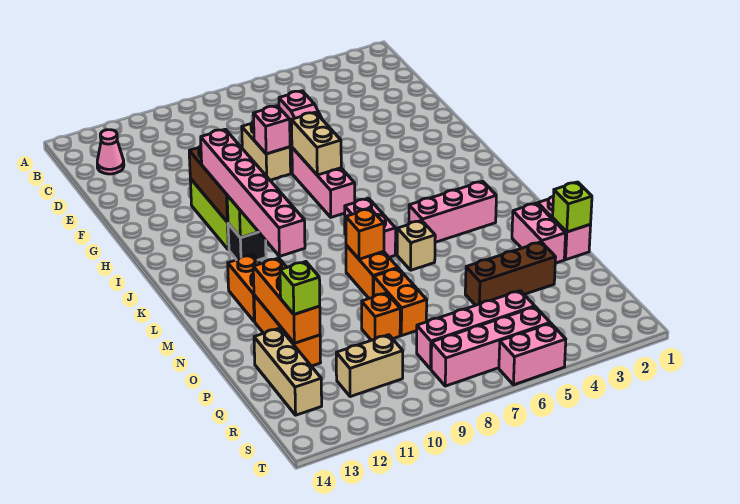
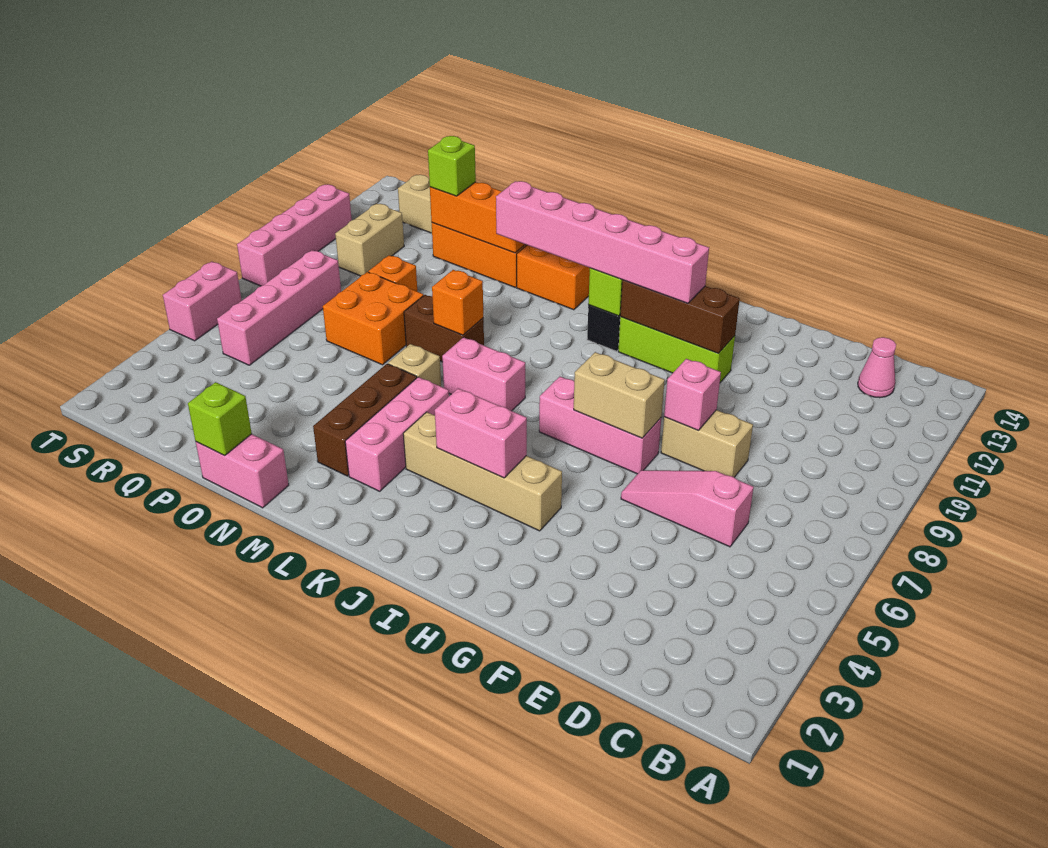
none -> tan 1x4 brick [403,412,562,531]
orange 1x2 brick [346,245,398,298] -> brown 1x2 brick [404,295,484,362]
pink 1x2 brick [512,203,566,263] -> pink 1x2 brick moved to [435,388,527,478]
orange 1x2 brick [374,268,427,336] -> orange 2x2 brick [323,272,423,365]
brown 1x3 brick [465,242,556,305] -> brown 1x3 brick moved to [313,364,417,476]
pink 1x4 brick [431,307,550,386] -> pink 1x4 brick moved to [237,184,352,286]

